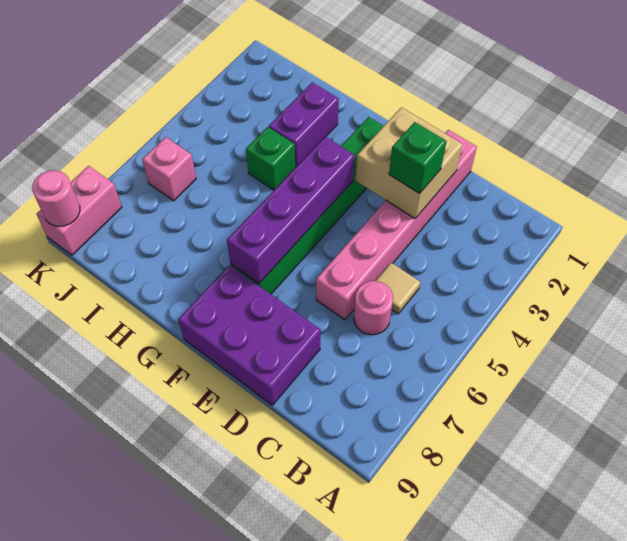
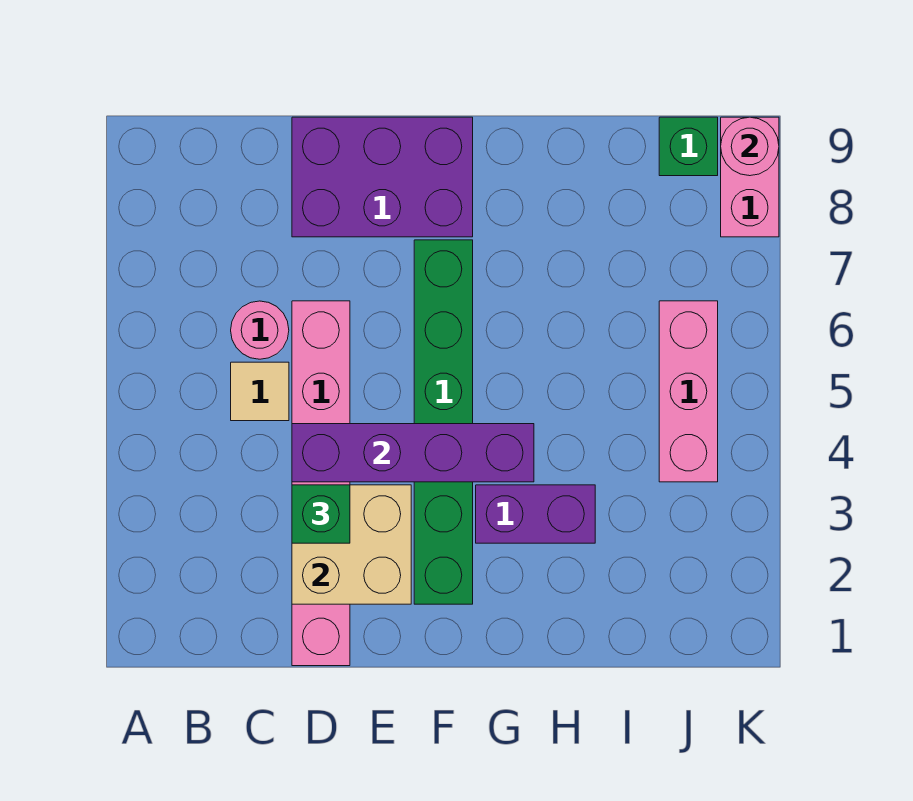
purple 1x4 brick [227,137,355,283] -> purple 1x4 brick turned to [292,424,534,482]
purple 1x2 brick [269,82,339,167] -> purple 1x2 brick turned to [476,485,595,543]
green 1x1 brick [246,127,295,190] -> green 1x1 brick moved to [659,117,718,176]
pink 1x1 brick [142,137,196,201] -> pink 1x3 brick [659,301,718,482]

